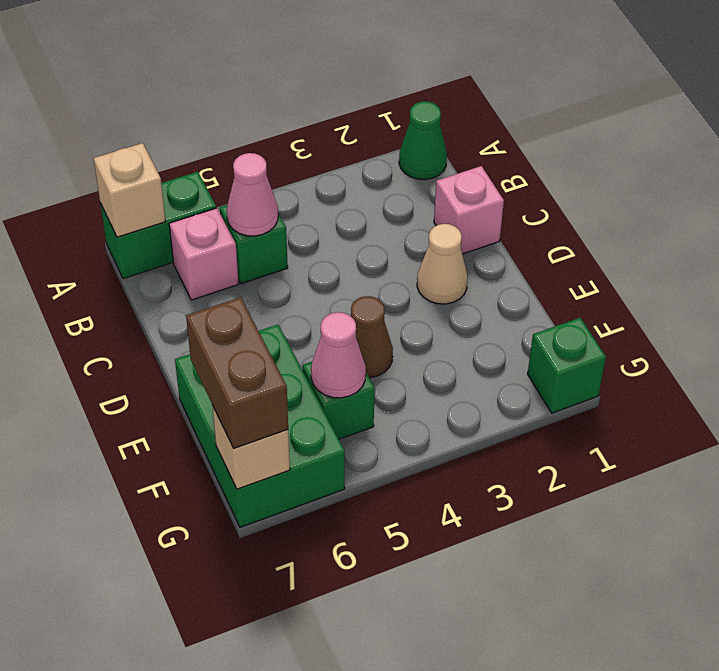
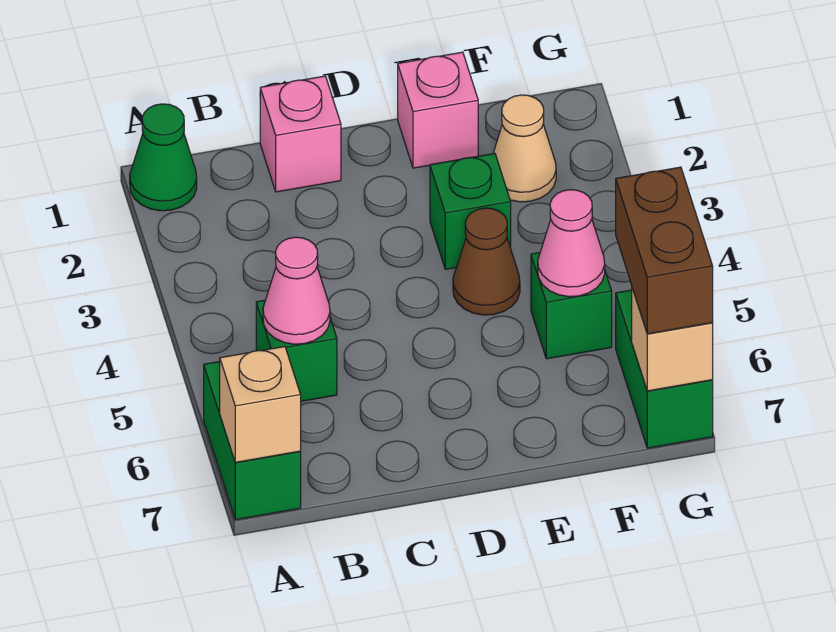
pink 1x1 brick [169,208,239,300] -> pink 1x1 brick moved to [398,52,478,168]
tan 1x1 cone [417,224,468,304] -> tan 1x1 cone moved to [493,95,556,202]
green 2x3 brick [175,325,345,527] -> green 1x2 brick [616,290,713,448]
brown 1x2 brick [186,297,288,448] -> brown 1x2 brick turned to [616,167,713,334]
green 1x1 brick [528,318,606,413] -> green 1x1 brick moved to [430,154,511,269]

